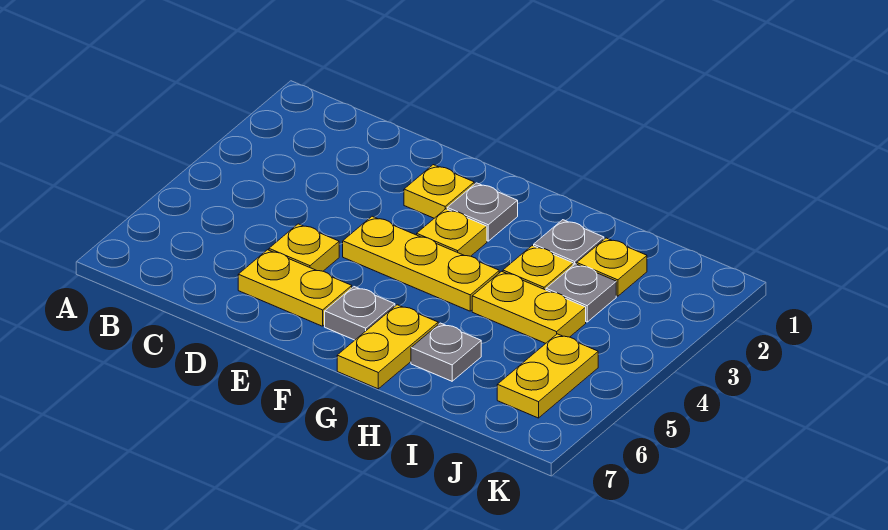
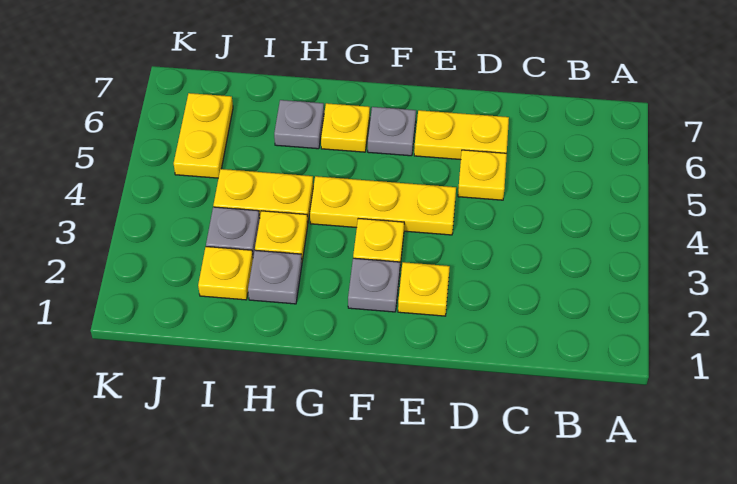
yellow 1x2 plate [337,305,438,389] -> yellow 1x1 plate [321,103,370,152]

